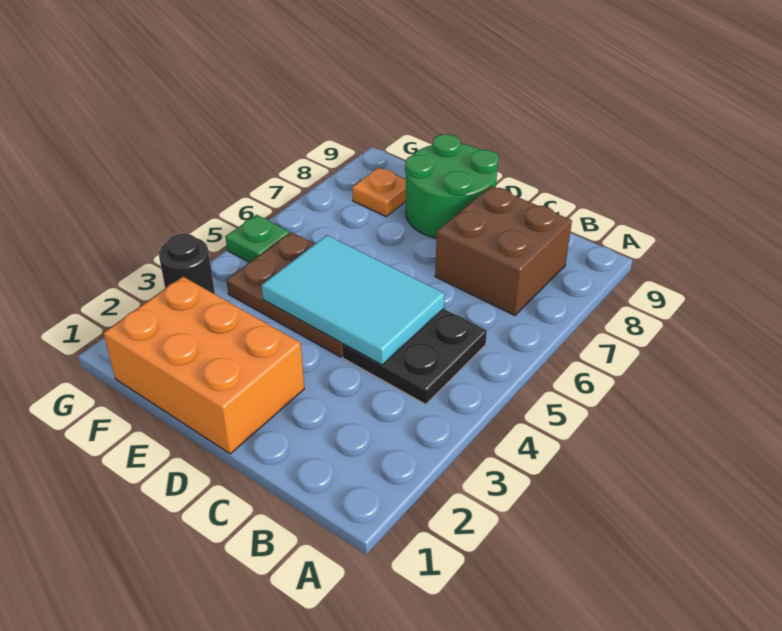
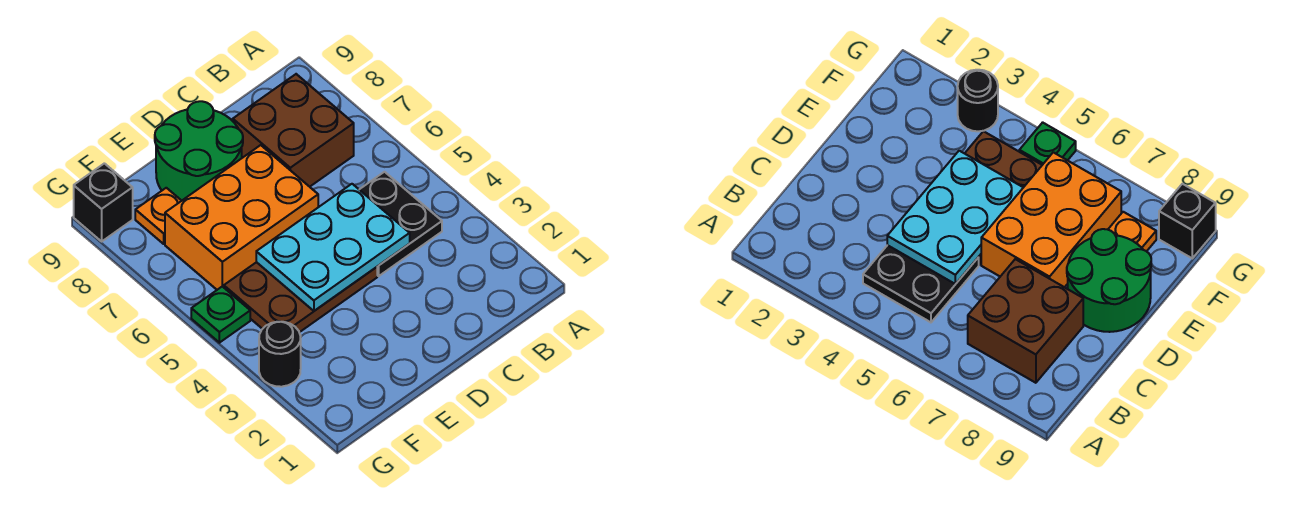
cyan 2x3 tile [262,235,445,365] -> cyan 2x3 plate [256,184,410,311]
orange 2x3 brick [104,277,304,454] -> orange 2x3 brick moved to [165,145,318,290]
none -> black 1x1 brick [74,163,133,241]

